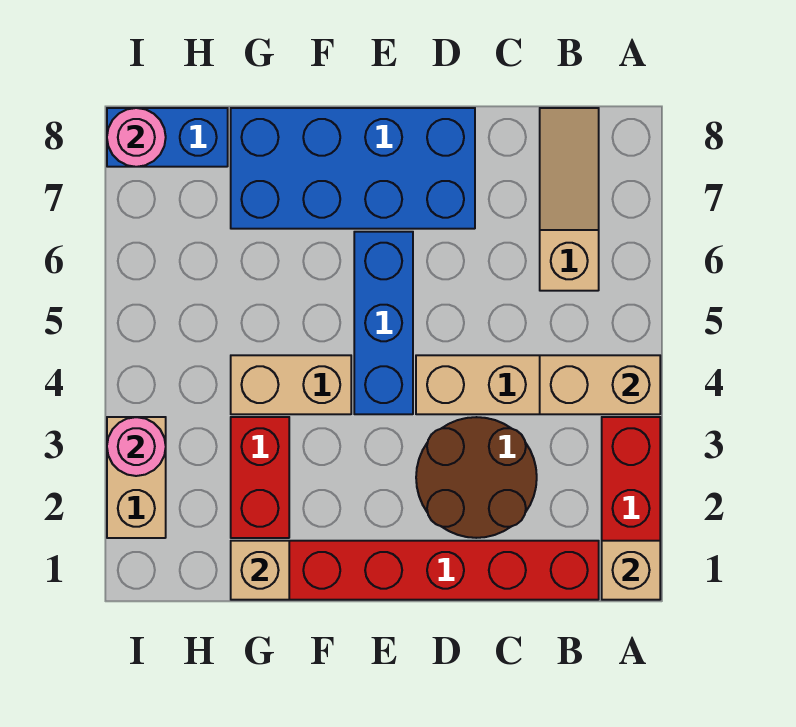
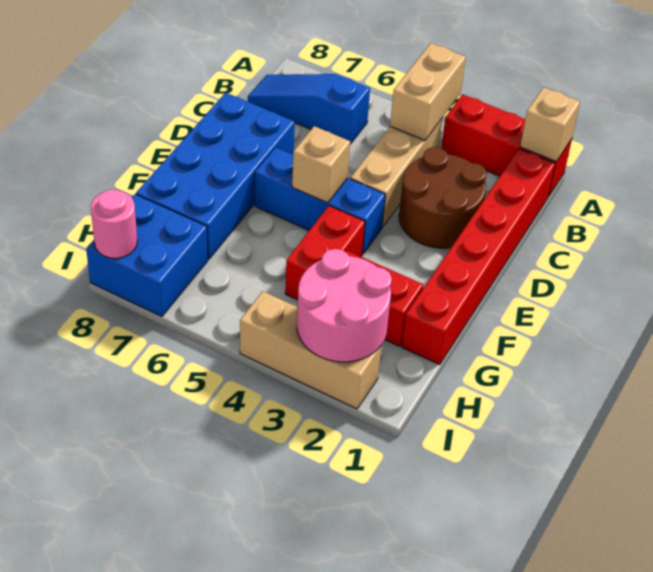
tan 1x3 slope [540,108,599,291] -> blue 1x3 slope [248,74,370,144]
tan 1x2 brick [231,355,351,414] -> red 1x2 brick [285,206,365,300]
tan 1x1 brick [231,541,289,600] -> tan 1x1 brick moved to [292,126,350,203]
blue 1x2 brick [107,108,228,167] -> blue 2x2 brick [86,194,208,316]
tan 1x2 brick [107,417,166,538] -> tan 1x3 brick [240,291,381,409]
pink 1x1 round brick [107,417,166,476] -> pink 2x2 round brick [297,249,392,362]

